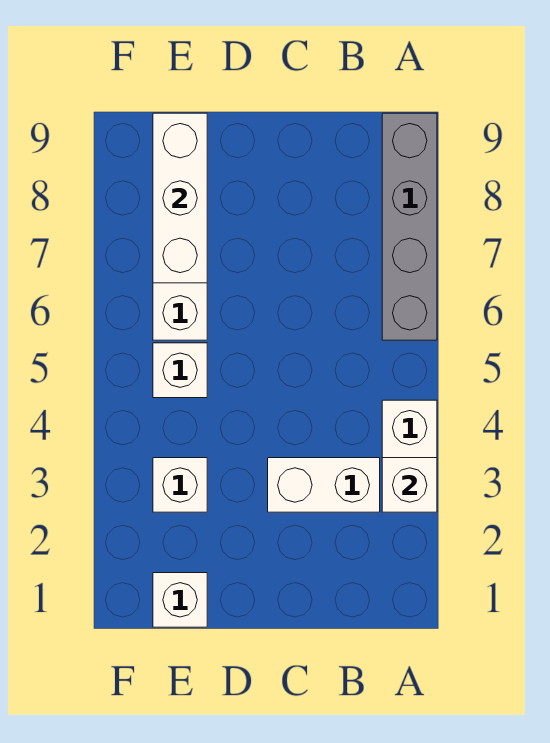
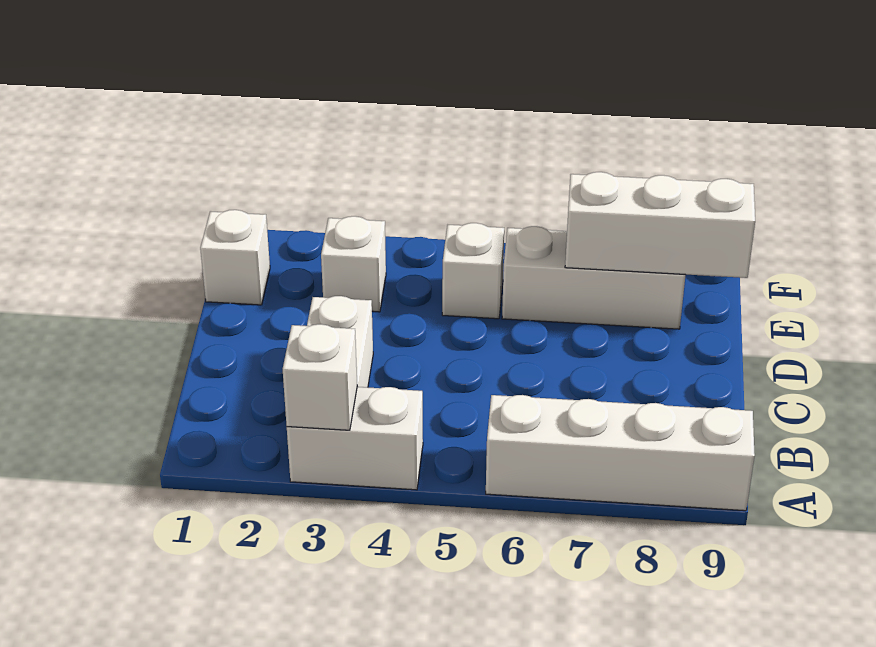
grey 1x4 brick [382,113,437,340] -> white 1x4 brick [486,395,755,511]

